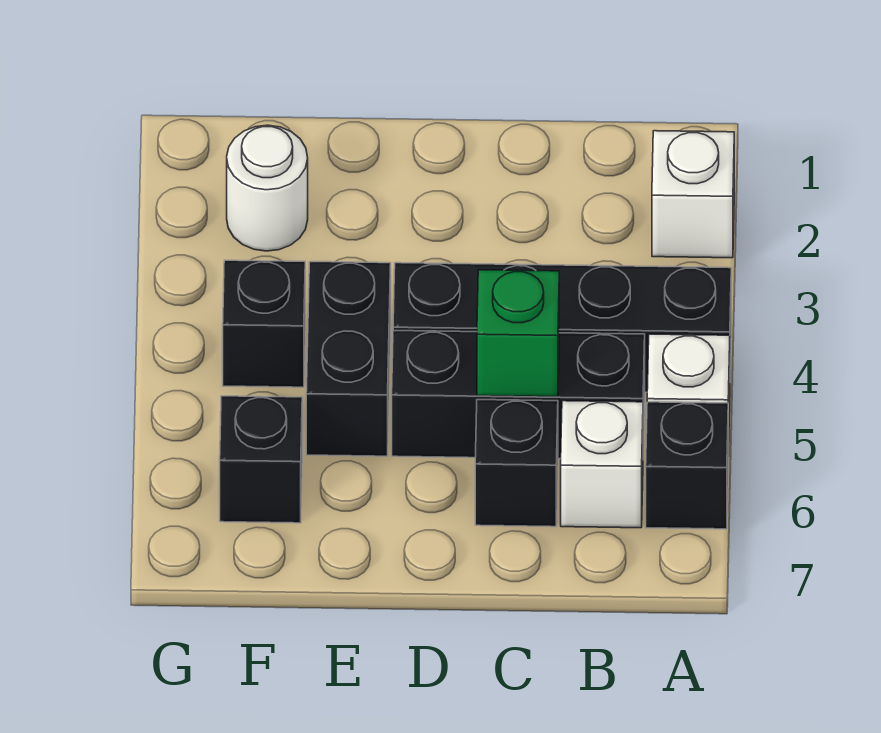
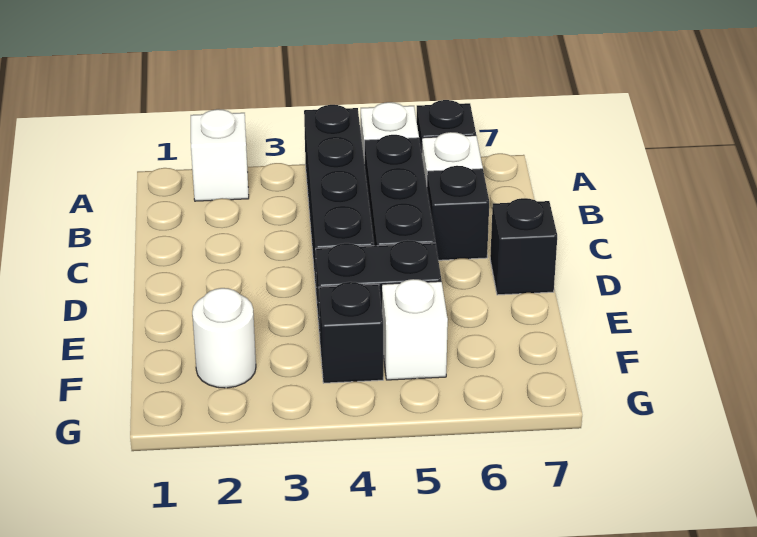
green 1x1 brick [477,270,559,397] -> none
none -> white 1x1 brick [382,279,448,380]
black 1x1 brick [220,396,302,523] -> black 1x1 brick moved to [490,198,557,295]

